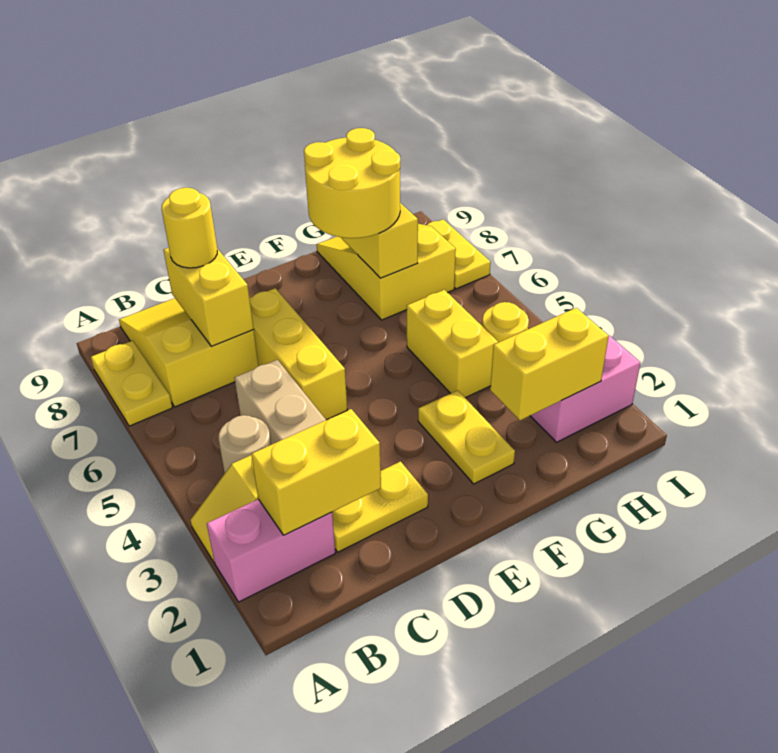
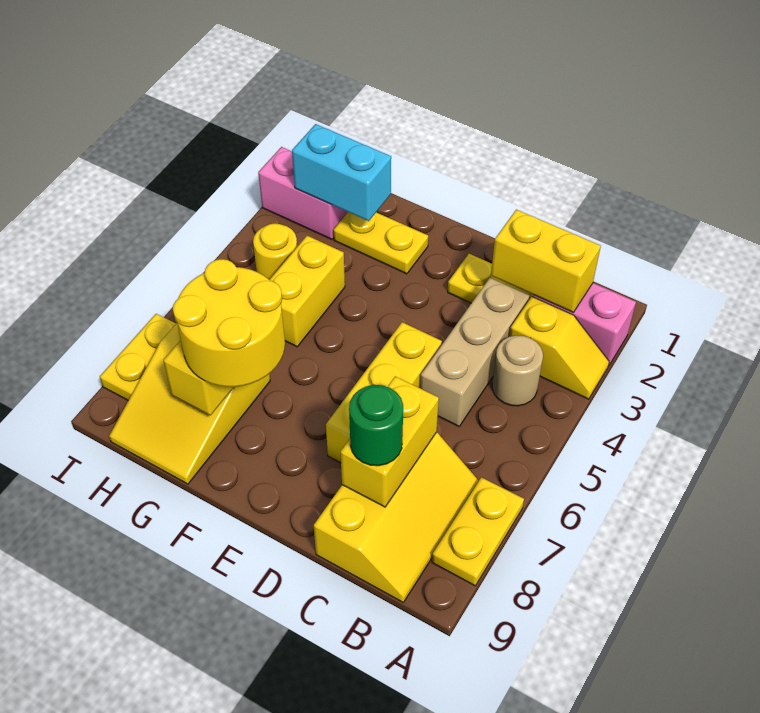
yellow 2x3 slope [119,298,259,407] -> yellow 2x3 slope turned to [314,432,479,602]
yellow 1x1 round brick [162,188,217,268] -> green 1x1 round brick [349,385,403,466]
yellow 1x2 plate [418,390,515,484] -> yellow 1x2 plate turned to [334,212,428,274]
yellow 1x2 brick [490,308,609,420] -> cyan 1x2 brick [292,124,391,221]

